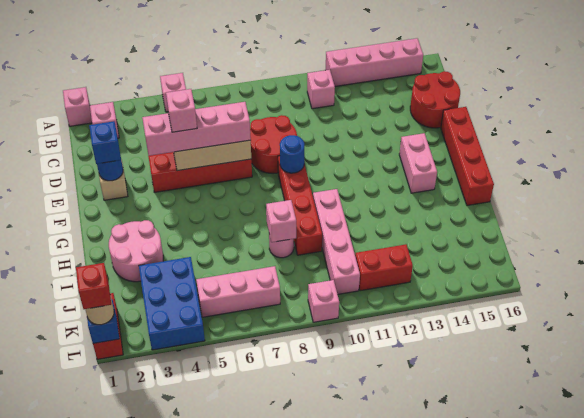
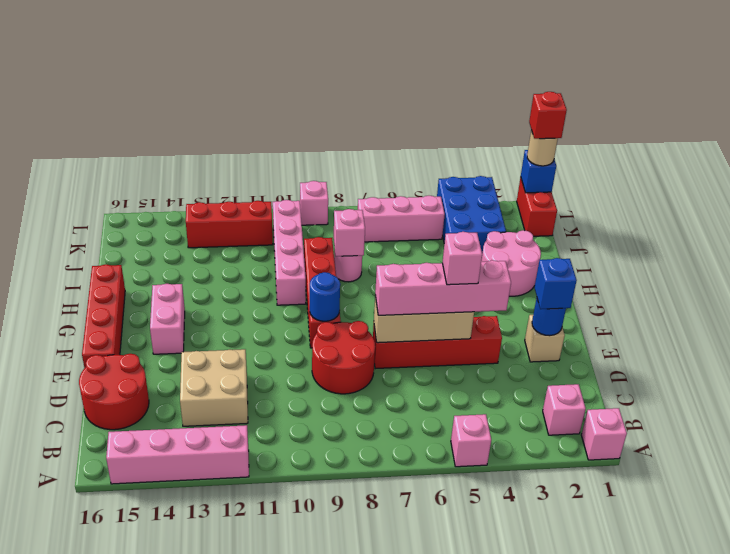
pink 1x1 brick [307,70,335,109] -> none
none -> tan 2x2 brick [180,349,248,426]
red 1x2 brick [355,244,413,291] -> red 1x3 brick [186,201,273,248]

